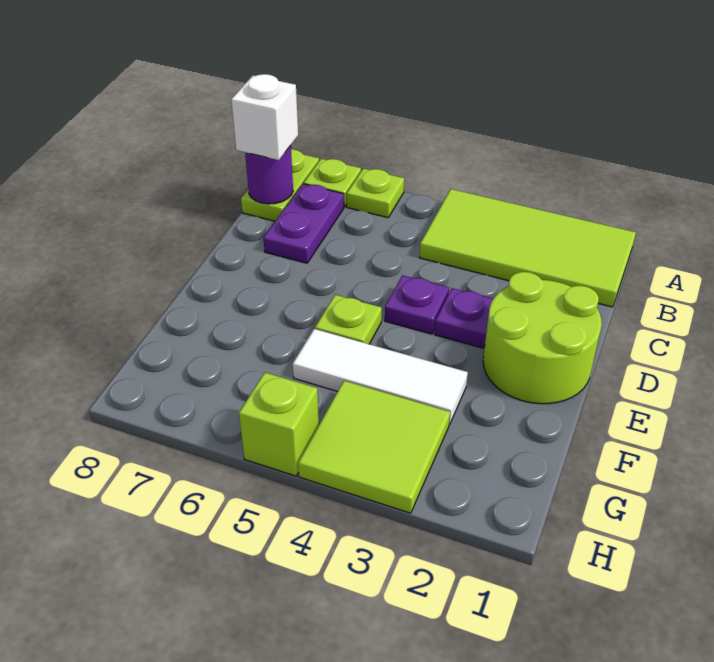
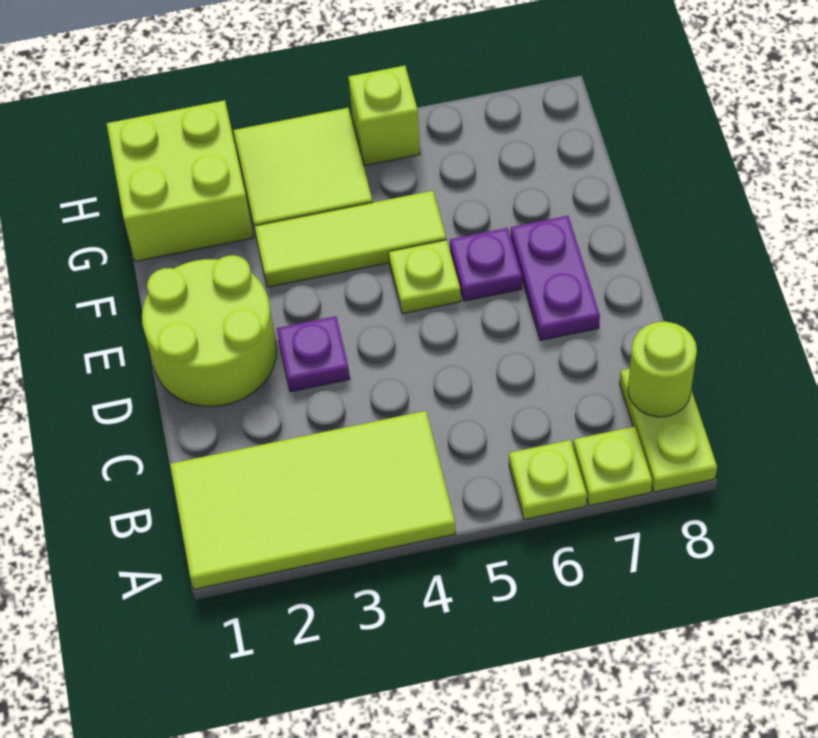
purple 1x2 plate [263,184,344,263] -> purple 1x2 plate moved to [511,216,600,340]
purple 1x1 round brick [245,146,293,204] -> lime 1x1 round brick [628,322,697,417]
white 1x1 brick [231,74,298,160] -> none
purple 1x1 plate [385,275,449,334] -> purple 1x1 plate moved to [450,228,522,301]
white 1x3 tile [293,329,468,425] -> lime 1x3 tile [254,191,446,287]
none -> lime 2x2 brick [107,100,253,261]

